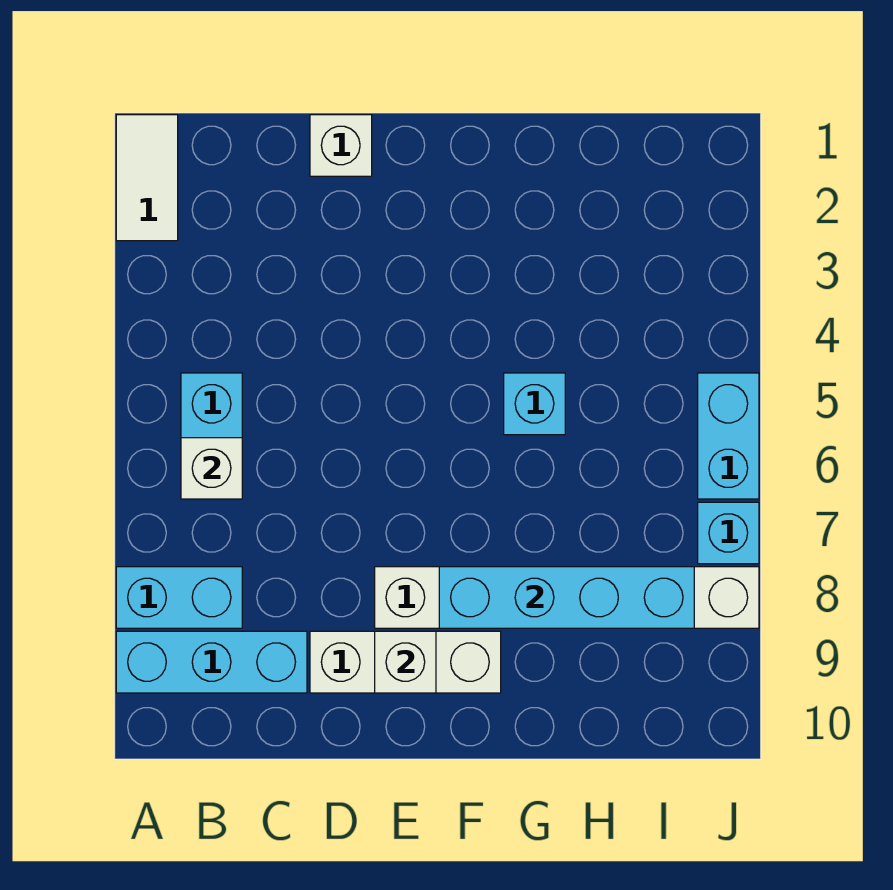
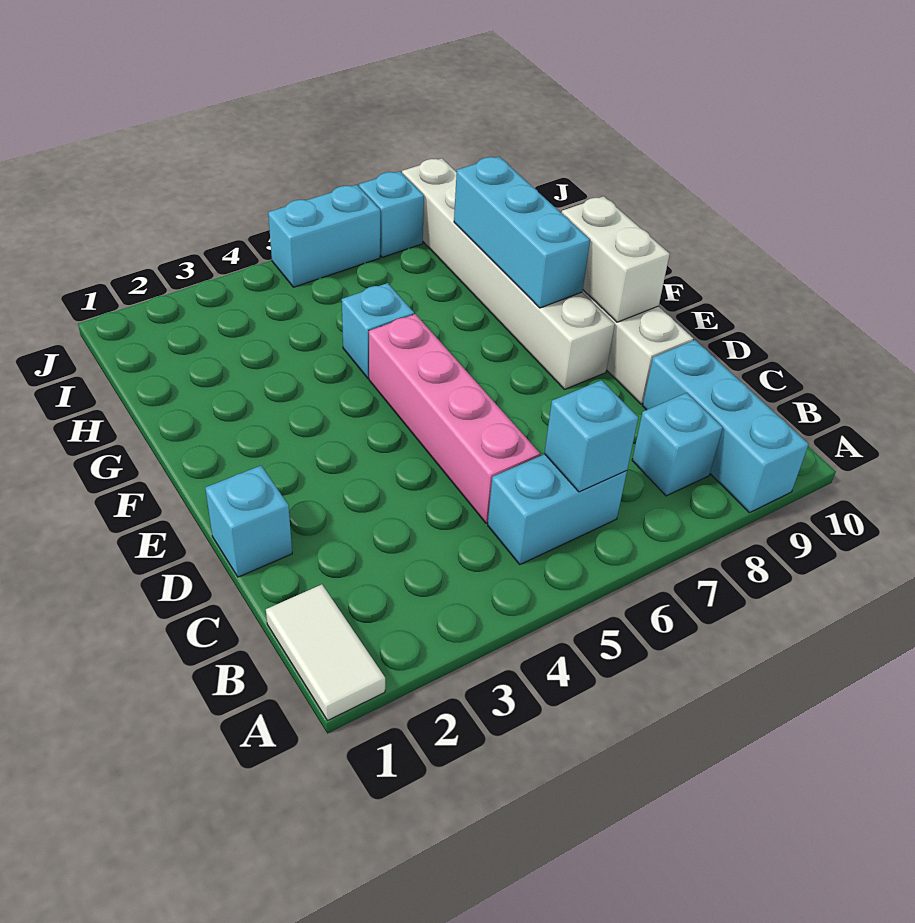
white 1x2 tile [116,115,178,241] -> white 1x2 tile turned to [266,584,385,721]
cyan 1x2 brick [116,567,242,628] -> cyan 1x1 brick [632,393,723,496]
white 1x1 brick [181,438,242,499] -> cyan 1x1 brick [544,380,638,492]
none -> pink 1x4 brick [369,314,540,523]
white 1x1 brick [310,115,372,176] -> cyan 1x1 brick [205,466,292,577]
white 1x1 brick [375,631,436,693] -> white 1x2 brick [561,196,670,322]
cyan 1x4 brick [439,567,694,628] -> cyan 1x3 brick [454,157,590,308]

